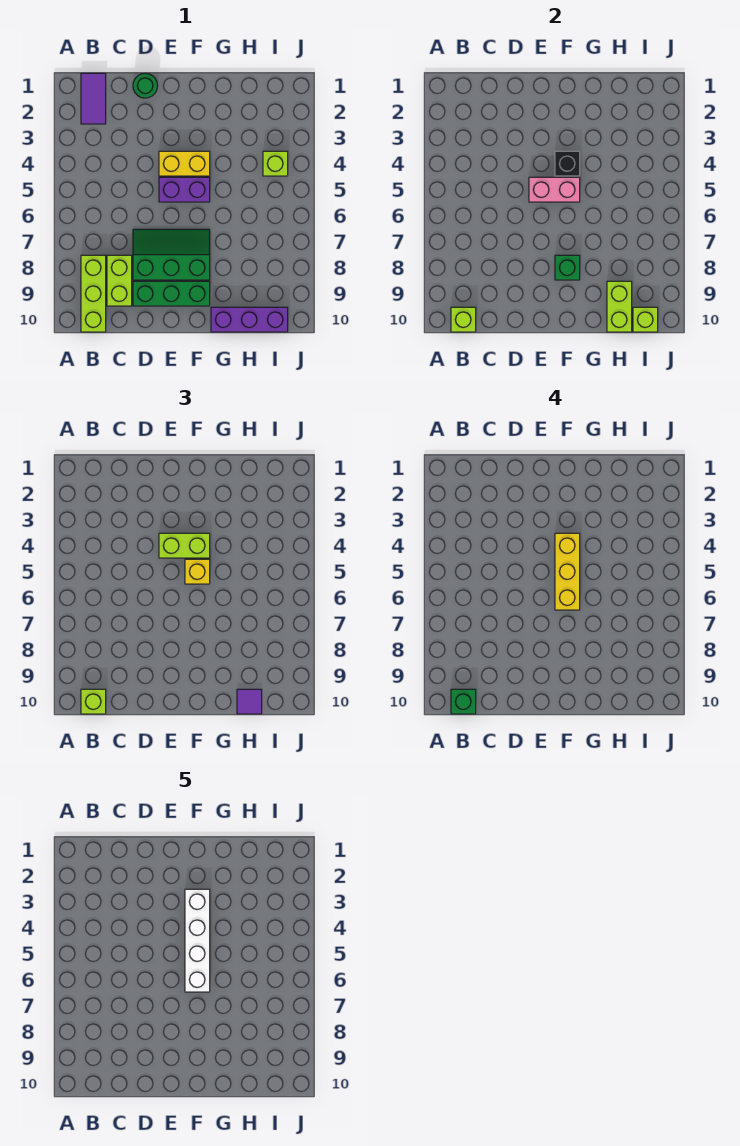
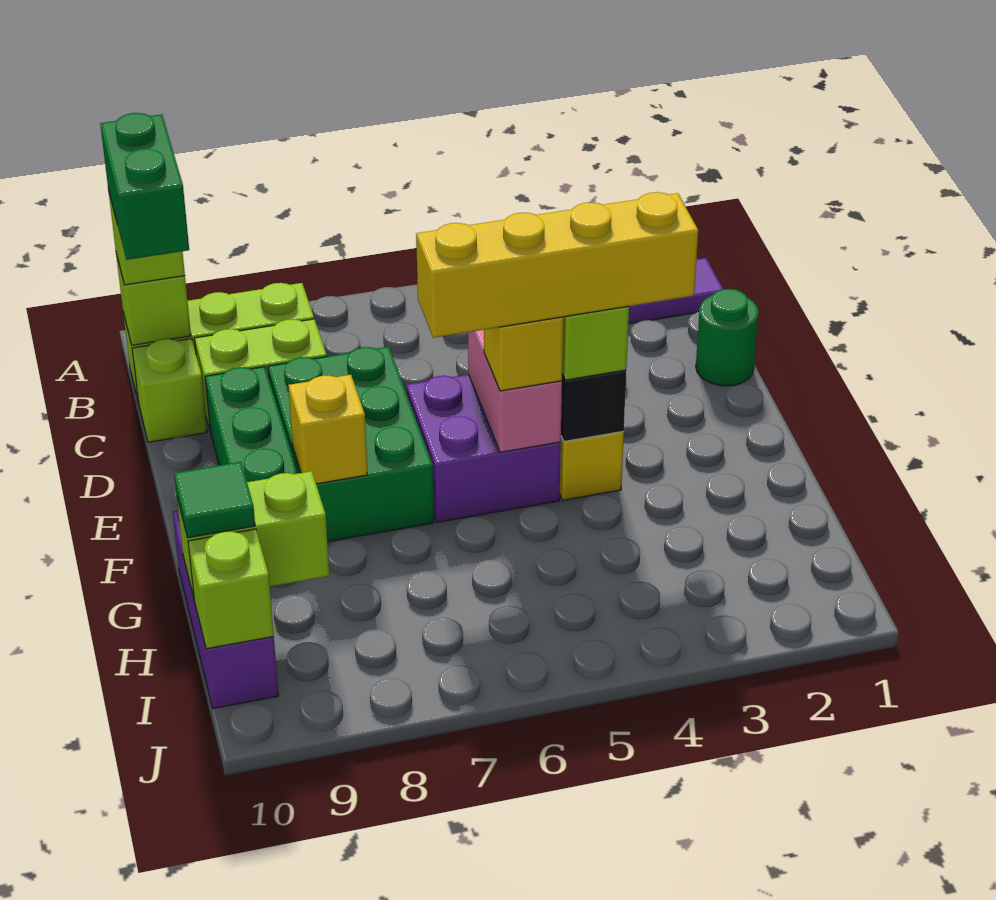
green 1x1 brick [451,689,476,714] -> green 1x2 brick [100,113,189,260]
green 2x3 slope [133,229,210,280] -> green 2x3 brick [268,347,434,542]
purple 1x2 brick [159,177,210,202] -> purple 2x2 brick [406,374,561,522]
white 1x4 brick [185,889,210,992] -> none
yellow 1x3 brick [555,533,580,610] -> yellow 1x4 brick [416,192,698,338]
green 1x1 brick [555,255,580,280] -> yellow 1x1 brick [288,375,368,484]
purple 1x1 tile [237,689,262,714] -> green 1x1 tile [174,462,255,538]
lime 1x1 brick [263,151,288,176] -> lime 1x1 brick moved to [132,339,207,442]

